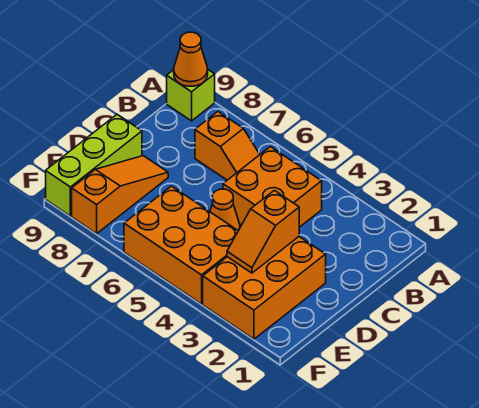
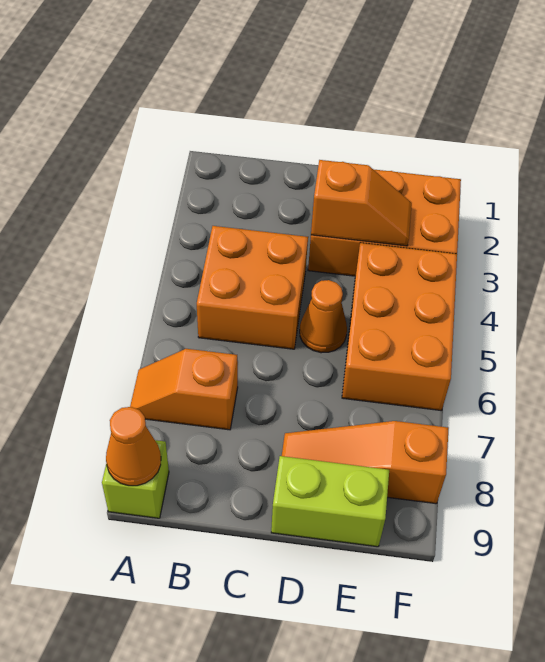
orange 1x2 slope [195,112,260,180] -> orange 1x2 slope turned to [130,349,238,430]
lime 1x3 brick [46,115,142,216] -> lime 1x2 brick [271,456,389,547]

